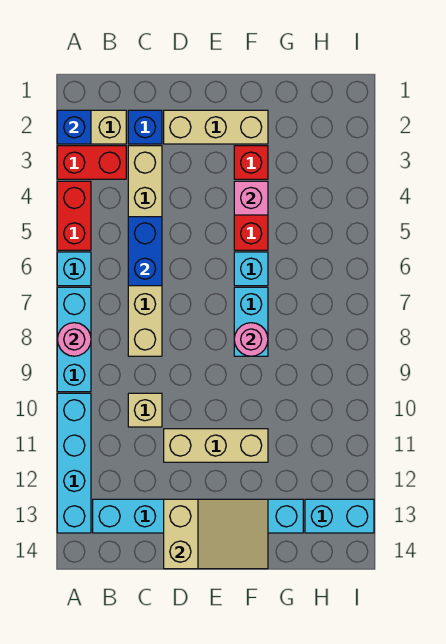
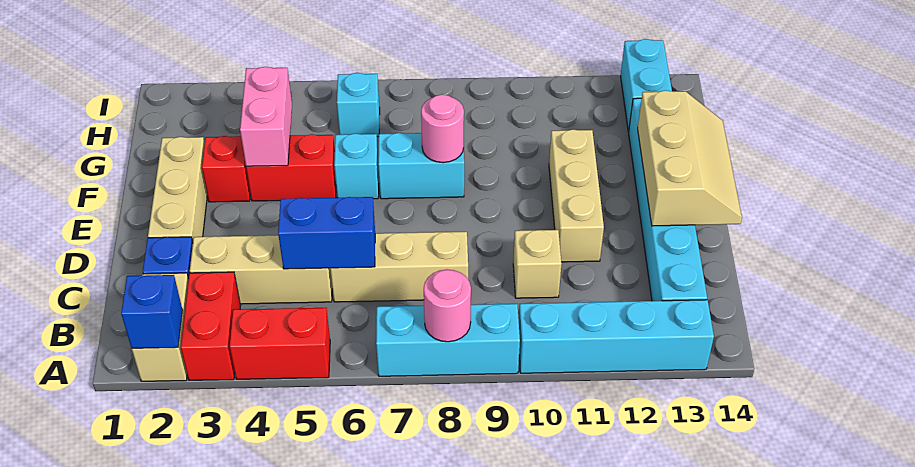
cyan 1x1 brick [57,252,91,286] -> cyan 1x1 brick moved to [337,73,380,137]
tan 2x3 slope [164,499,268,569] -> tan 2x3 slope turned to [638,90,742,226]
pink 1x1 brick [234,181,268,215] -> pink 1x2 brick [240,67,292,166]

